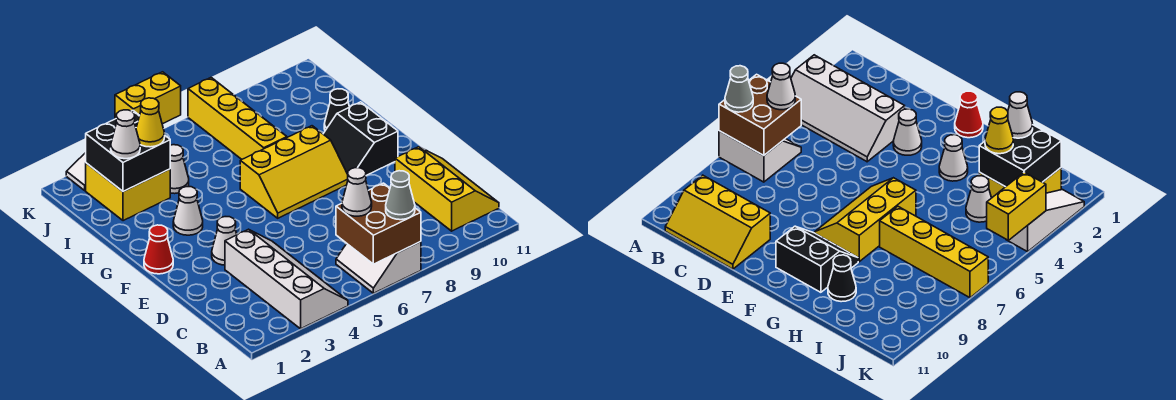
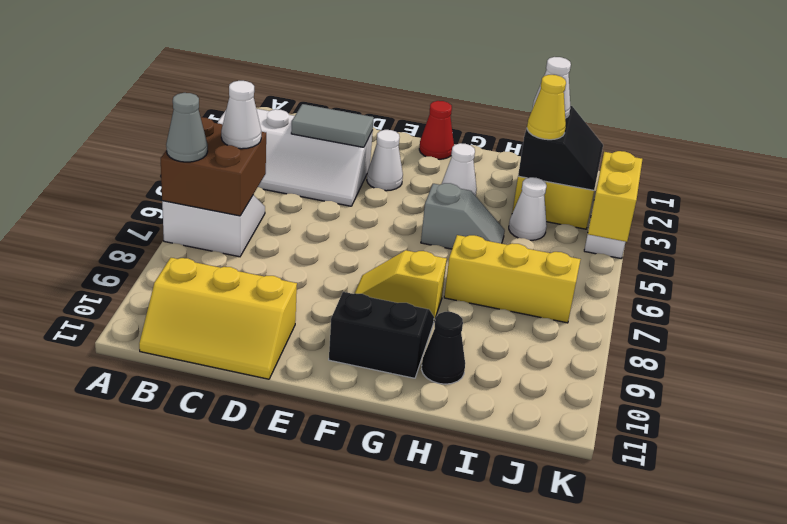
none -> grey 1x2 tile [291,104,374,147]
yellow 2x3 slope [240,126,348,218] -> yellow 1x2 slope [355,250,447,321]
none -> grey 1x2 slope [421,183,505,249]
yellow 1x4 brick [188,78,287,159] -> yellow 1x3 brick [444,235,581,323]
black 2x2 brick [86,111,170,192] -> black 2x2 slope [518,106,603,190]

